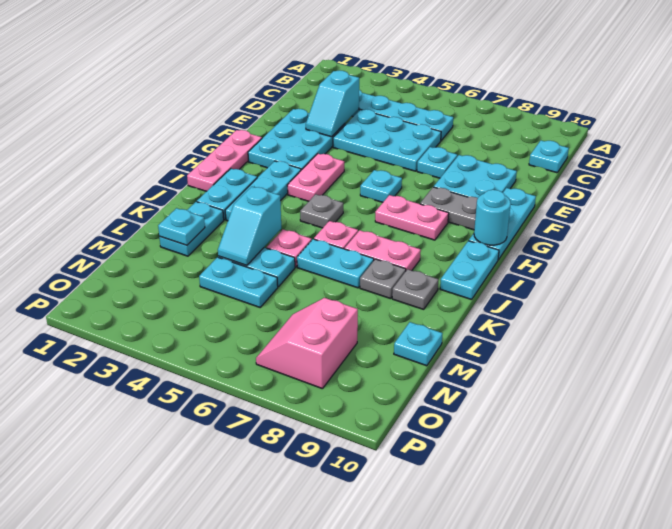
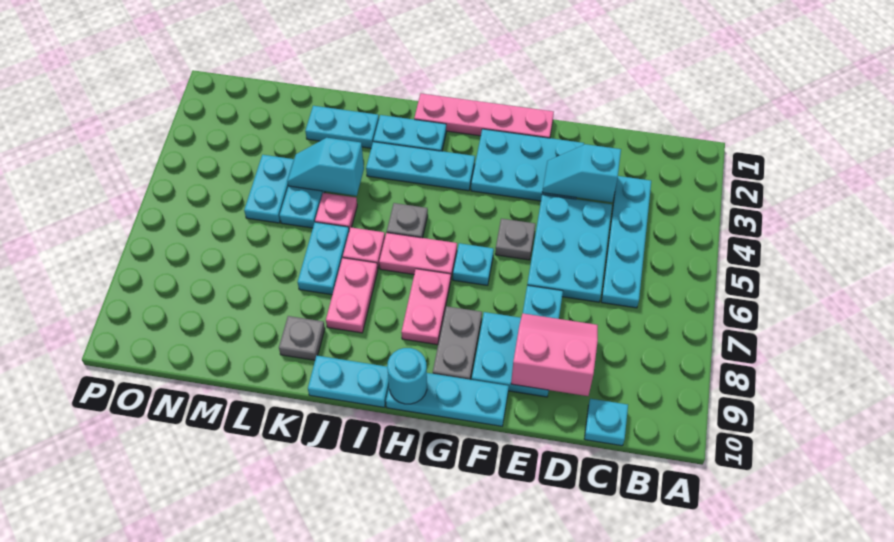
pink 1x3 plate [187,130,262,191] -> pink 1x4 plate [414,94,554,138]
pink 1x2 plate [287,154,344,201] -> pink 1x2 plate moved to [379,233,457,278]
grey 1x1 plate [360,259,406,299] -> grey 1x1 plate moved to [495,219,535,260]
cyan 1x1 plate [158,208,205,245] -> none
cyan 1x1 plate [394,322,443,366] -> none
pink 2x2 slope [256,298,358,389] -> pink 2x2 slope moved to [511,313,598,396]

